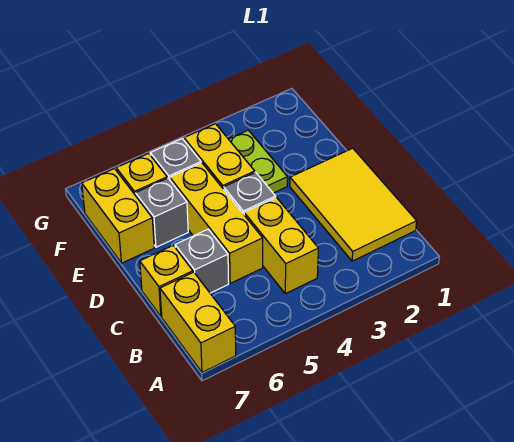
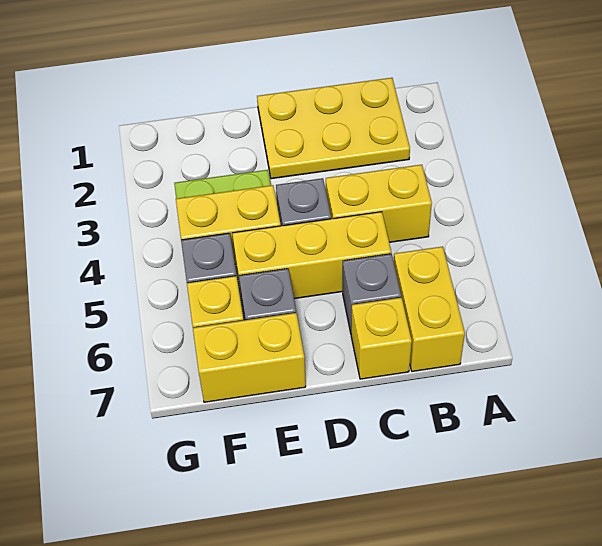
yellow 1x2 brick [160,272,236,372] -> yellow 1x2 brick turned to [394,247,465,371]
yellow 2x3 tile [290,148,417,261] -> yellow 2x3 plate [257,78,410,179]

